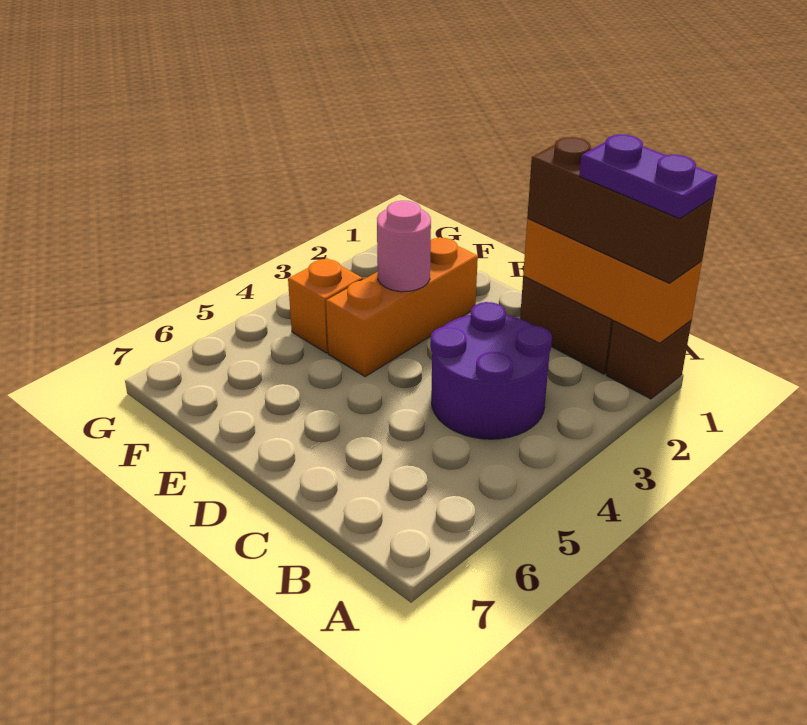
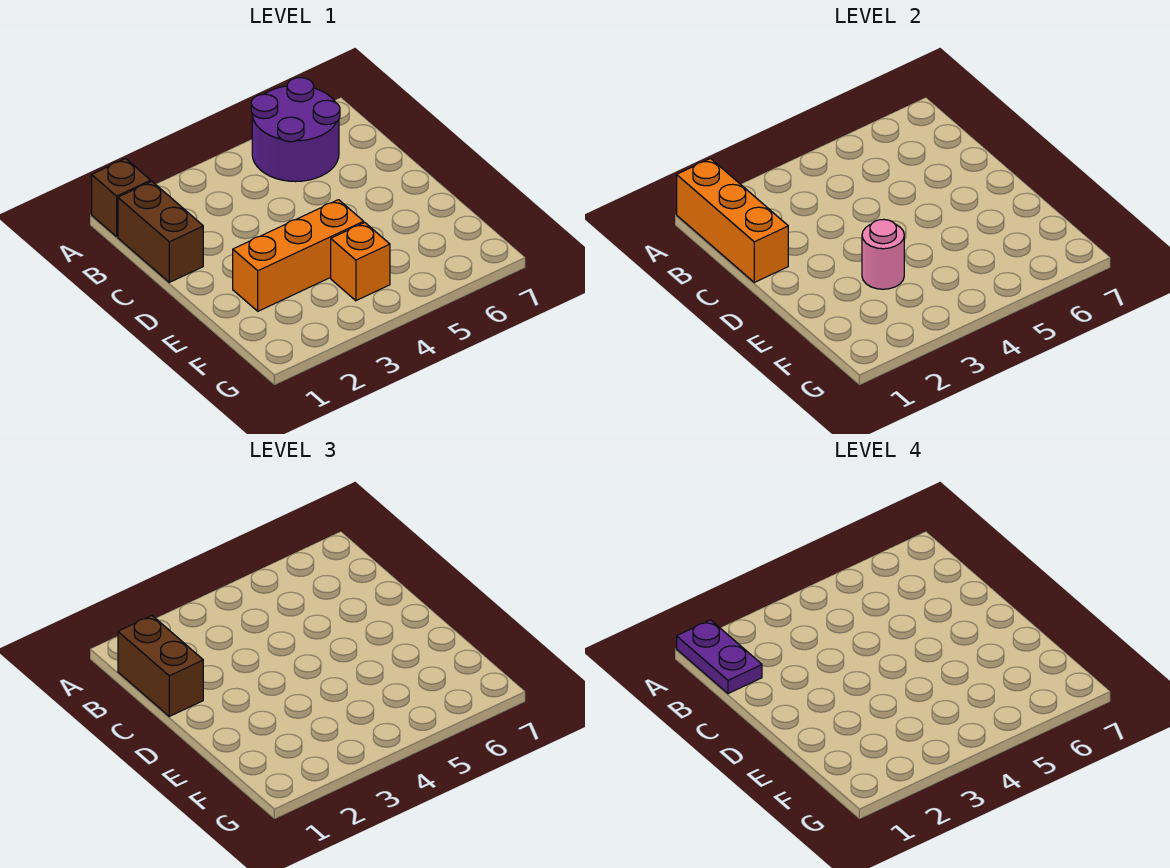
brown 1x3 brick [527,137,713,283] -> brown 1x2 brick [118,616,203,716]
purple 2x2 round brick [430,302,552,439] -> purple 2x2 round brick moved to [251,78,340,182]

